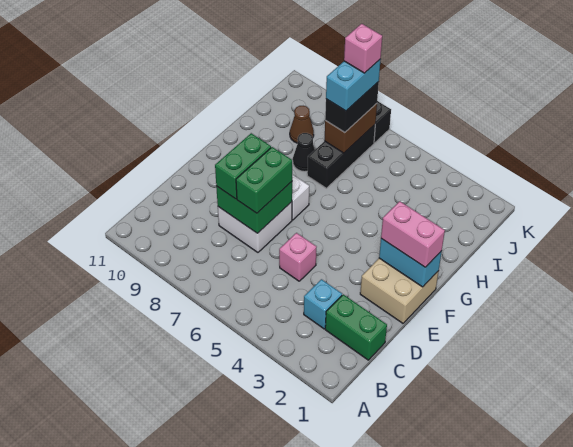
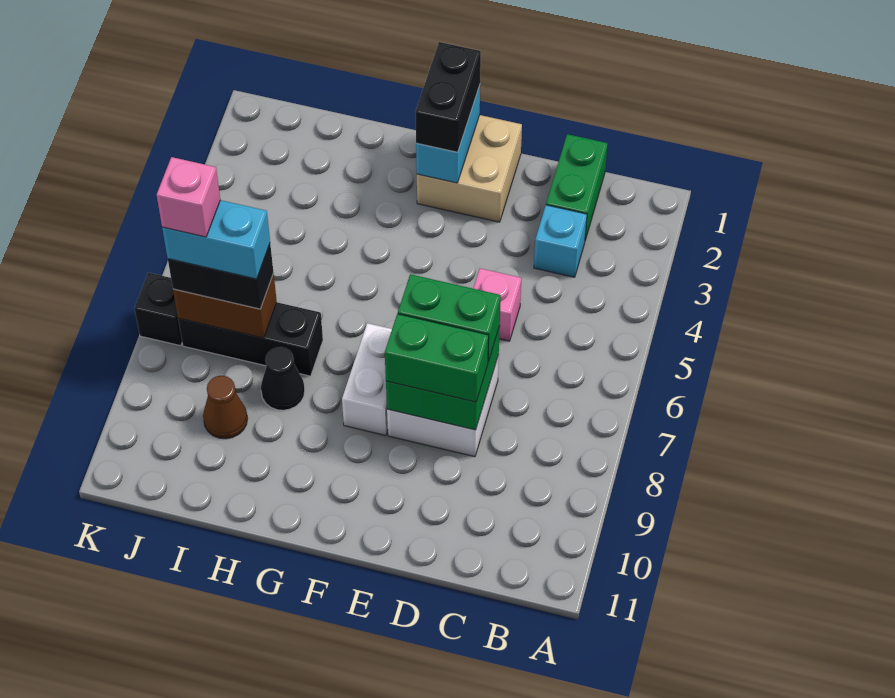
pink 1x2 brick [381,201,445,267] -> black 1x2 brick [416,42,481,152]

